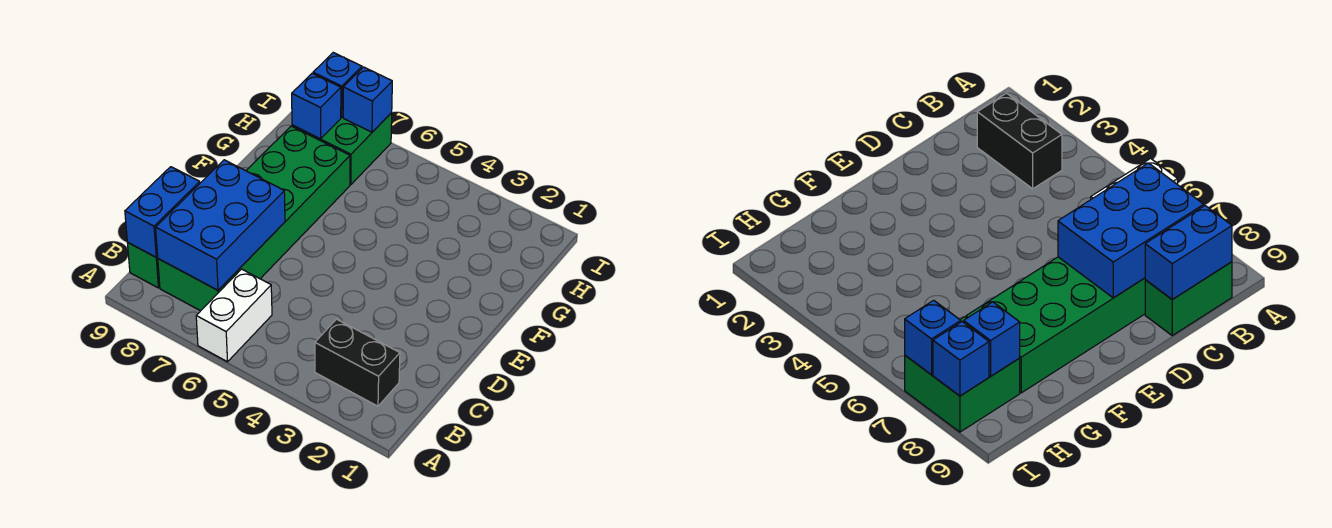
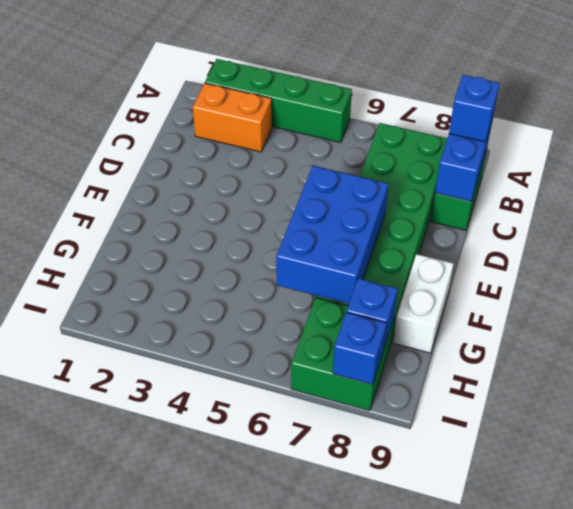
none -> green 1x4 brick [205,59,352,143]
white 1x2 brick [196,269,272,362] -> white 1x2 brick moved to [393,254,454,353]
black 1x2 brick [315,319,400,406] -> orange 1x2 brick [193,83,272,152]
blue 2x3 brick [156,160,285,290] -> blue 2x3 brick moved to [276,165,388,304]
blue 1x1 brick [343,67,392,132] -> blue 1x1 brick moved to [449,75,500,142]

